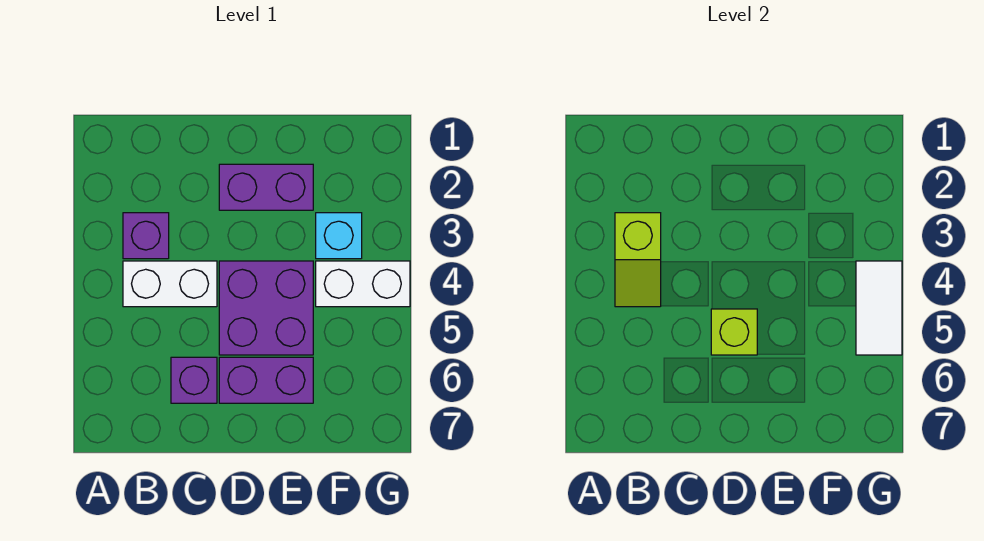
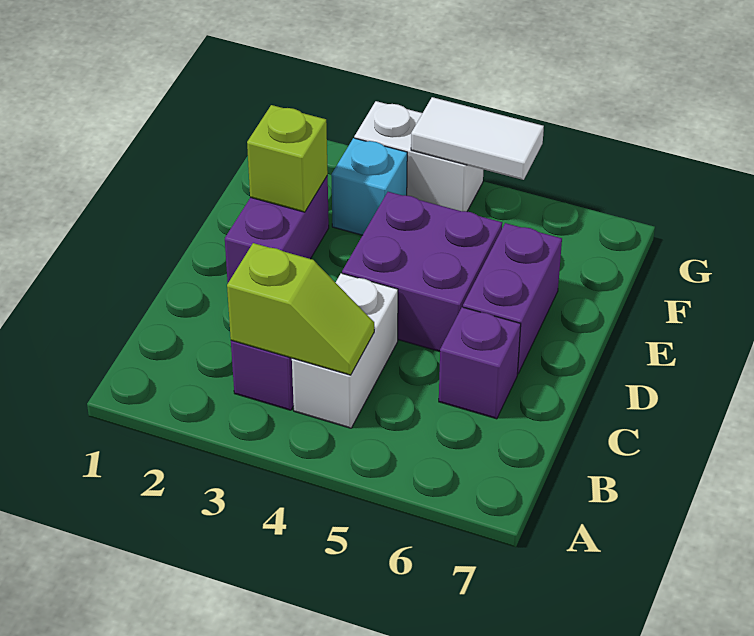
lime 1x1 brick [711,309,757,355] -> lime 1x1 brick moved to [247,105,328,212]
white 1x2 brick [316,261,410,307] -> white 1x2 brick turned to [354,101,483,211]

